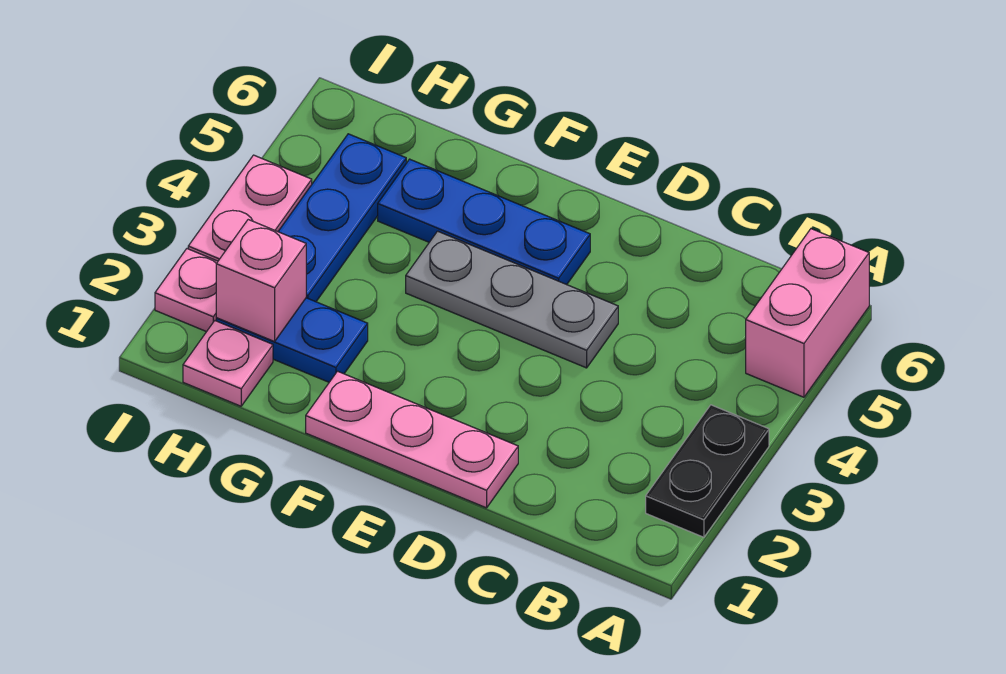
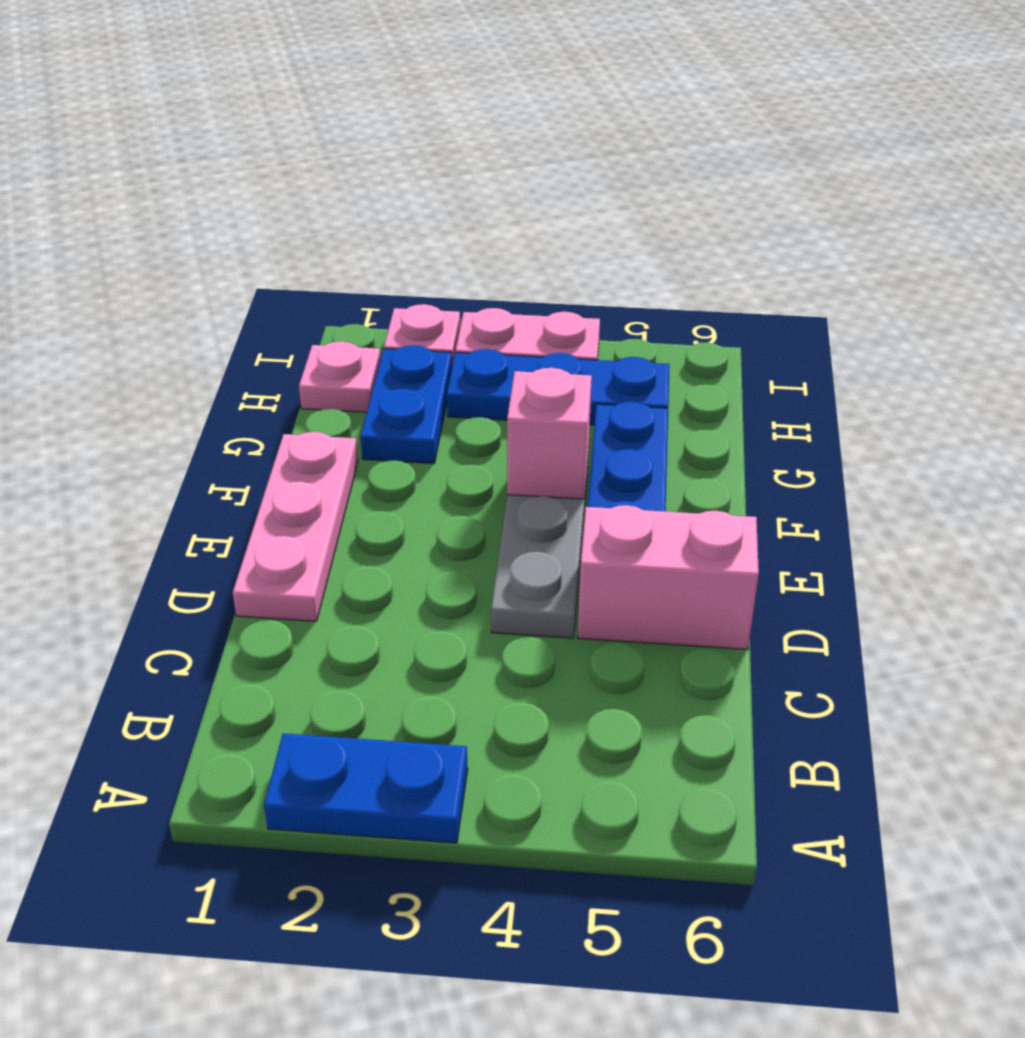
black 1x2 plate [646,405,769,537] -> blue 1x2 plate [264,733,468,843]
pink 1x2 brick [746,229,869,397] -> pink 1x2 brick moved to [578,505,759,649]
pink 1x1 brick [216,220,306,342] -> pink 1x1 brick moved to [507,368,592,499]

